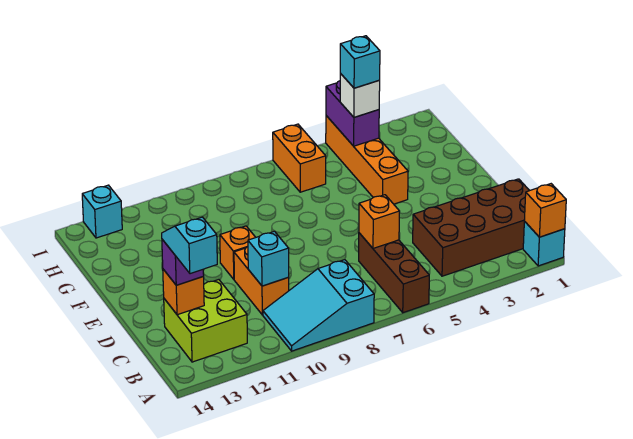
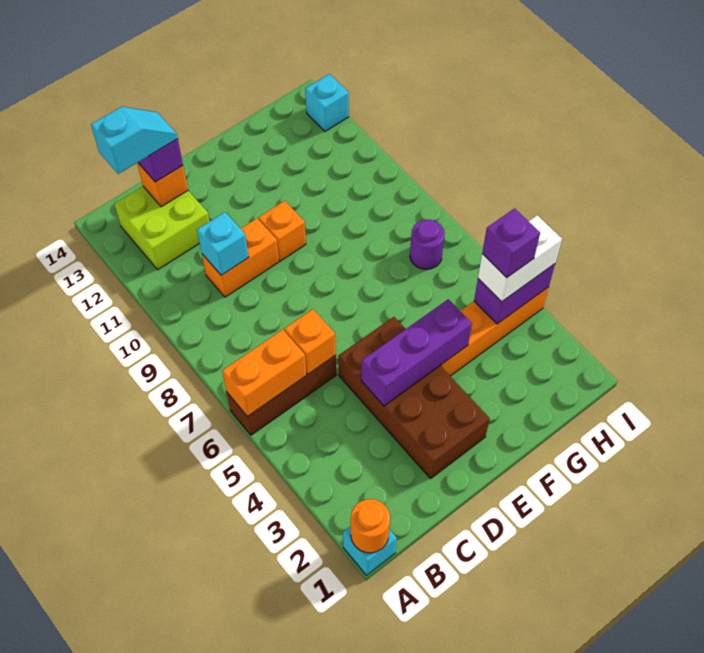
orange 1x1 brick [524,184,566,237] -> orange 1x1 round brick [351,499,390,553]
cyan 2x3 slope [263,260,374,351] -> none
brown 2x4 brick [413,179,529,276] -> brown 2x4 brick moved to [338,317,490,478]
none -> purple 1x3 brick [361,299,472,406]
white 1x1 brick [340,73,380,117] -> white 1x2 brick [478,215,562,302]
cyan 1x1 brick [340,36,380,88] -> purple 1x1 brick [482,208,540,278]
orange 1x2 brick [273,124,326,192] -> orange 1x2 brick moved to [222,330,306,417]
none -> purple 1x1 round brick [410,220,445,269]

